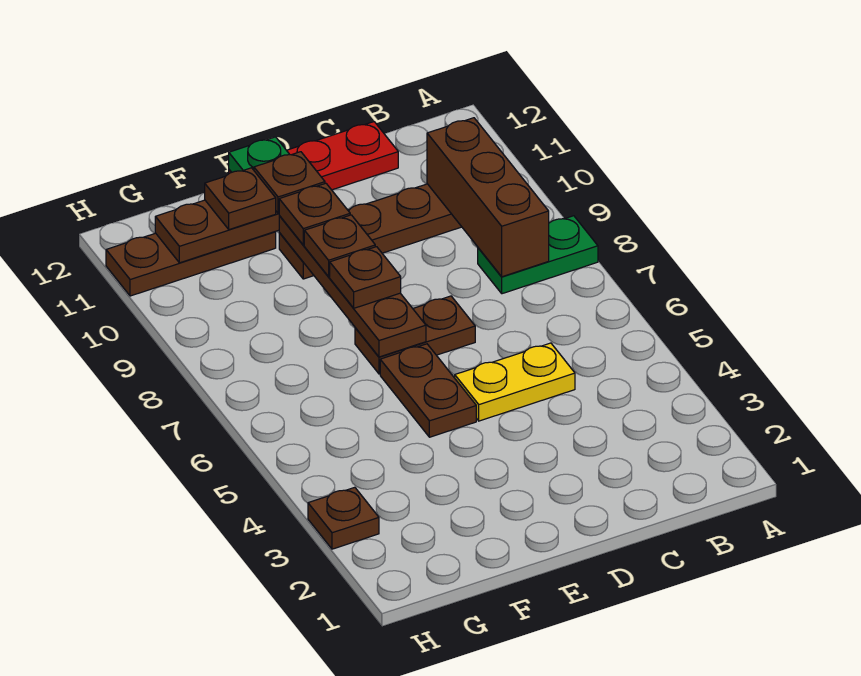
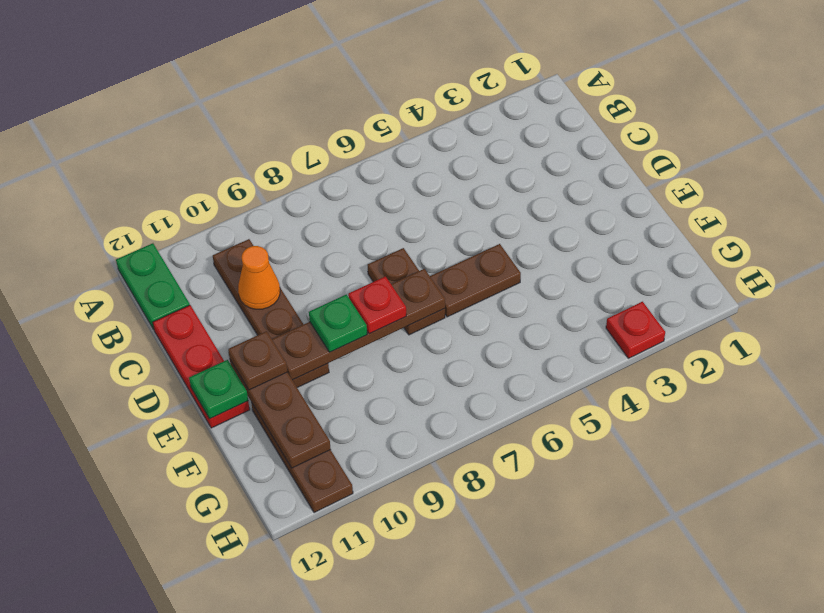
green 1x2 plate [478,216,598,294] -> green 1x2 plate moved to [116,243,190,330]
brown 1x3 brick [427,118,549,277] -> none
yellow 1x2 plate [455,343,575,421] -> none
none -> orange 1x1 cone [238,246,280,309]
brown 1x1 plate [330,247,401,308] -> red 1x1 plate [348,276,406,334]
brown 1x1 plate [304,215,375,277] -> green 1x1 plate [309,295,367,352]
brown 1x1 plate [279,183,350,245] -> none
brown 1x1 plate [205,168,276,230] -> none
brown 1x1 plate [308,487,379,549] -> red 1x1 plate [606,302,665,358]

